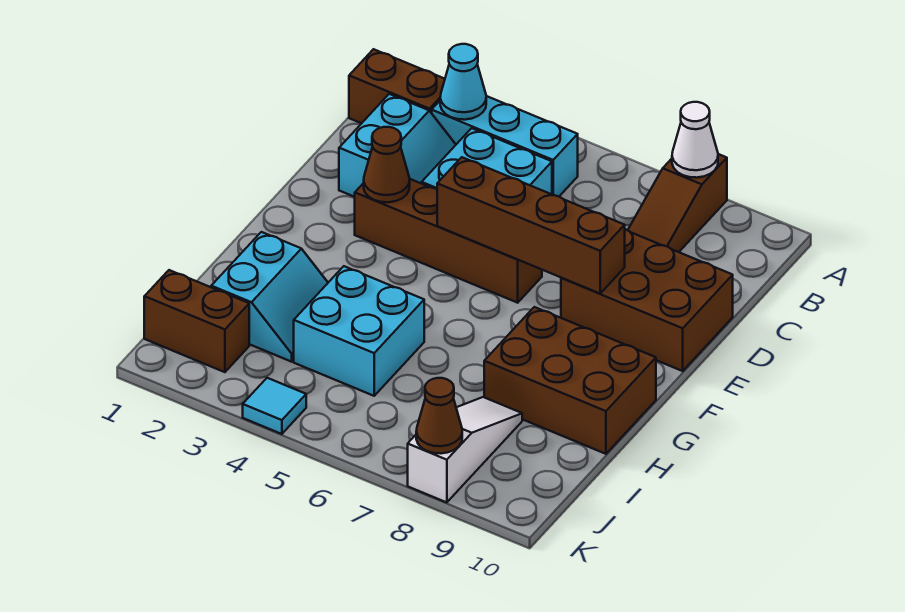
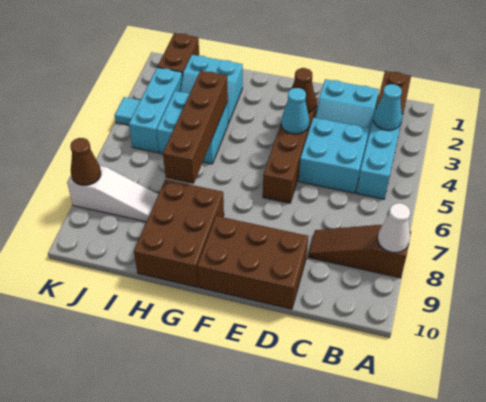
brown 2x3 brick [561,229,733,371] -> brown 2x3 brick turned to [197,216,308,309]
none -> cyan 1x1 cone [281,88,309,134]
brown 1x4 brick [437,157,625,293] -> brown 1x4 brick moved to [163,71,228,184]
none -> cyan 1x3 brick [129,68,182,153]

